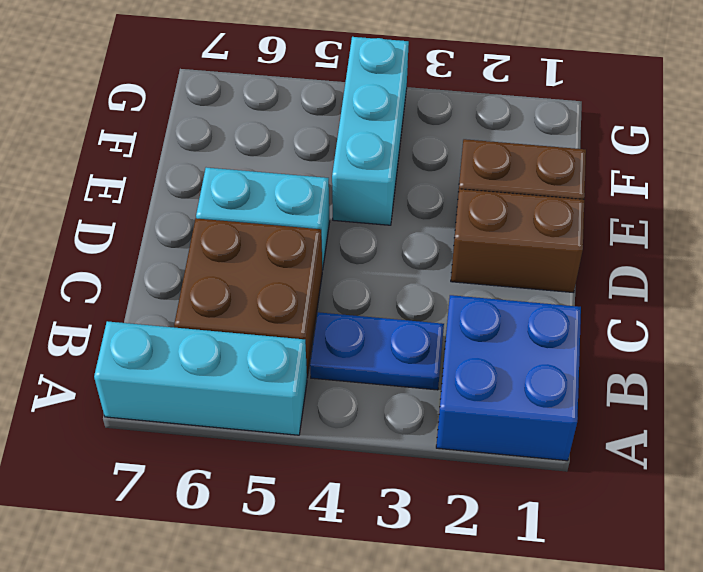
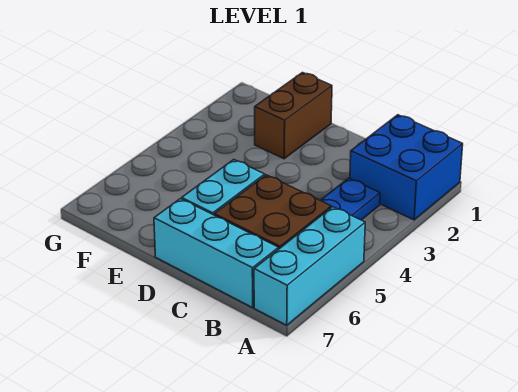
brown 1x2 brick [451,189,584,293] -> none
cyan 1x3 brick [332,37,409,225] -> cyan 1x3 brick moved to [154,199,278,308]

